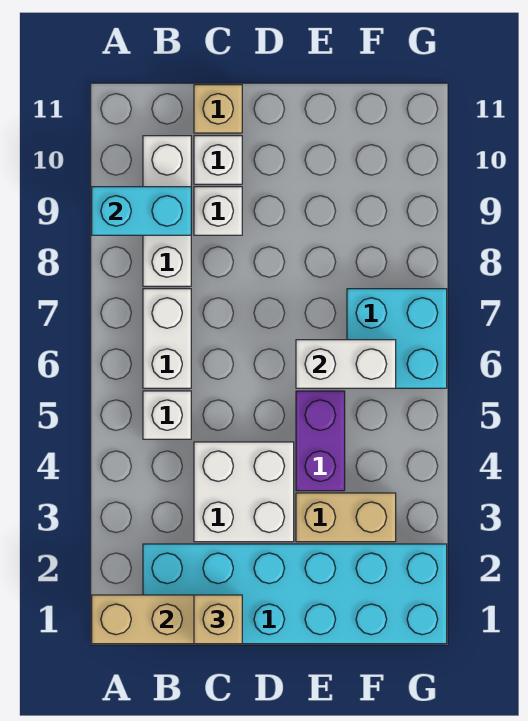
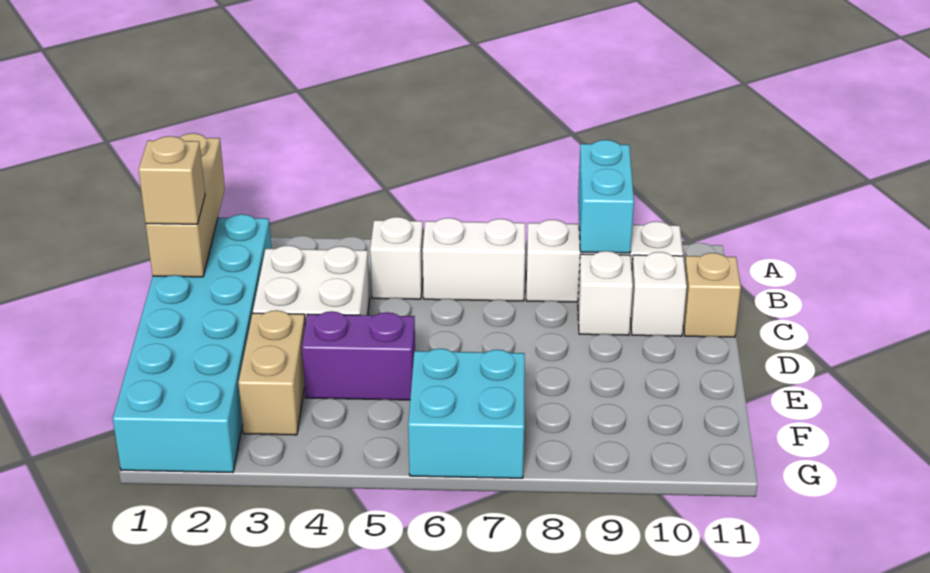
white 1x2 brick [296,340,396,388] -> none

